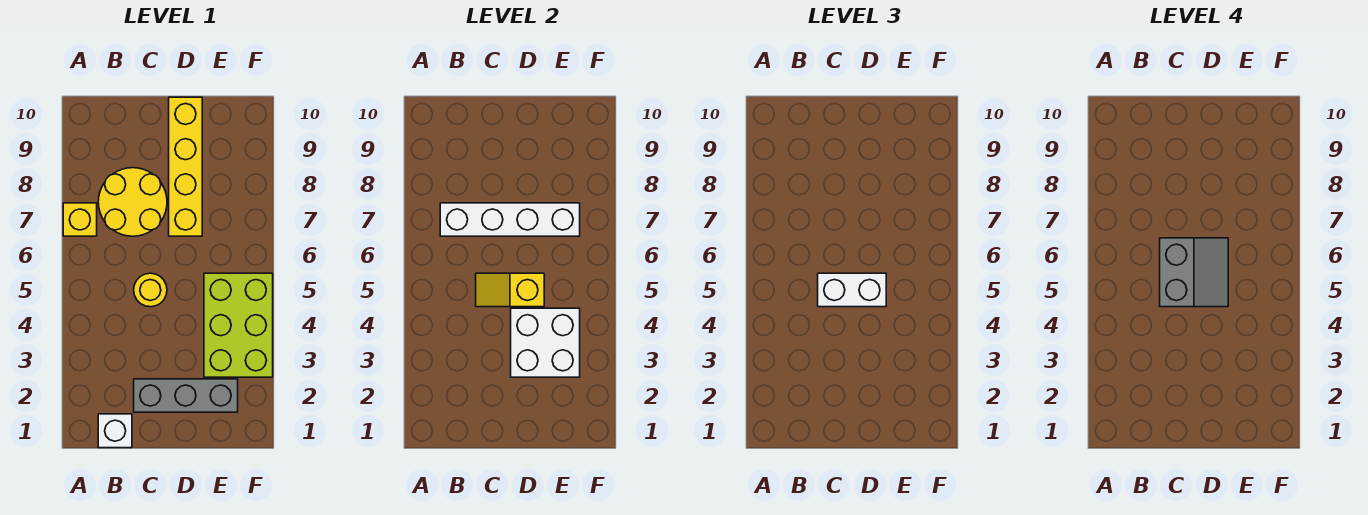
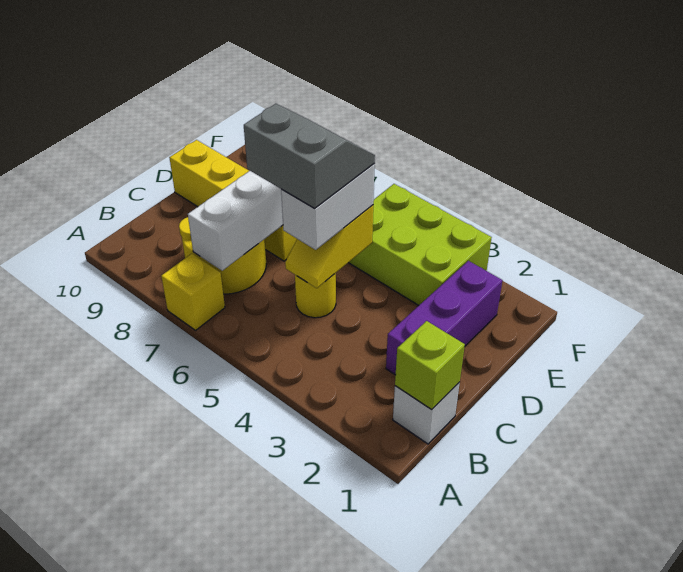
none -> lime 1x1 brick [395,321,465,410]
grey 1x3 brick [134,379,238,412] -> purple 1x3 brick [386,261,502,375]
white 2x2 brick [511,308,580,377] -> none

